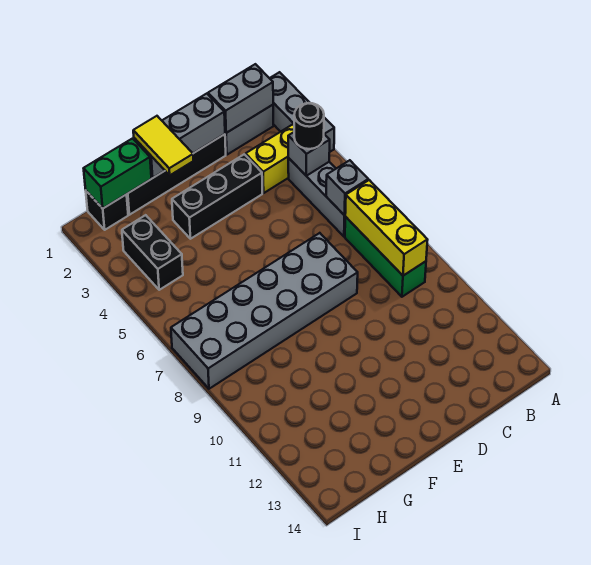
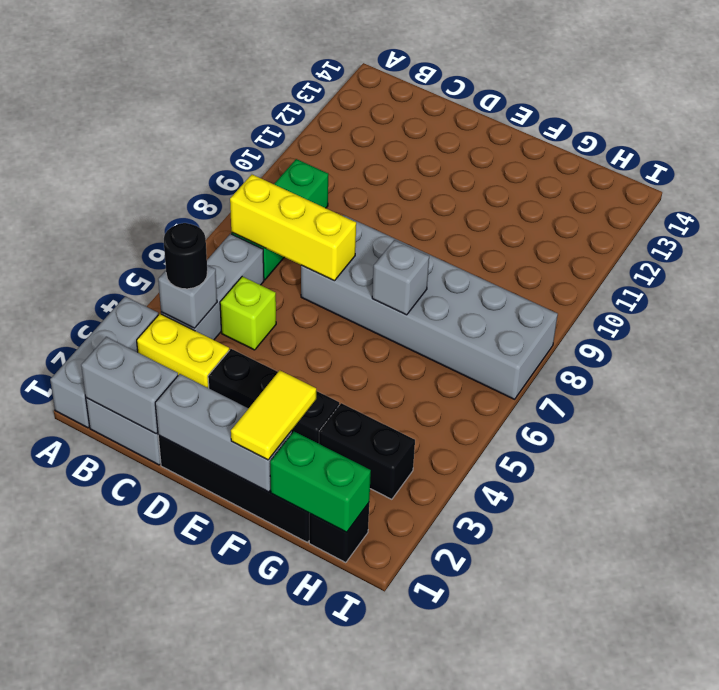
grey 1x1 brick [326,160,368,215] -> grey 1x1 brick moved to [372,240,429,315]
yellow 1x3 brick [345,180,427,276] -> yellow 1x3 brick turned to [230,175,356,281]
none -> lime 1x1 brick [220,276,276,350]
black 1x2 brick [122,215,183,290] -> black 1x2 brick turned to [319,403,415,499]

